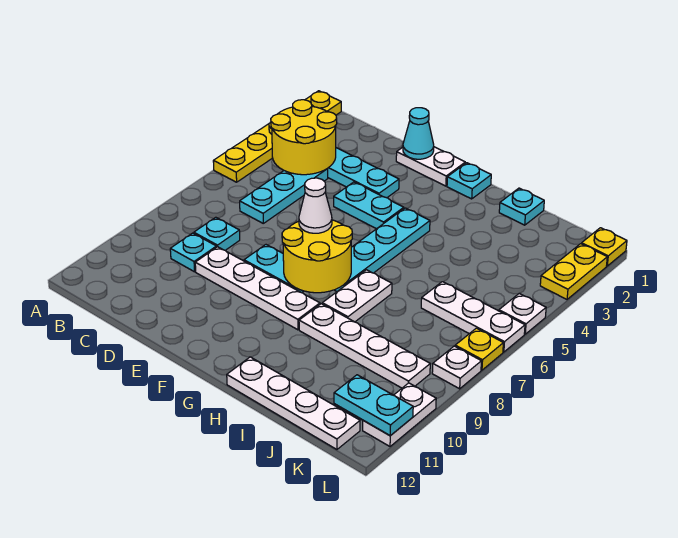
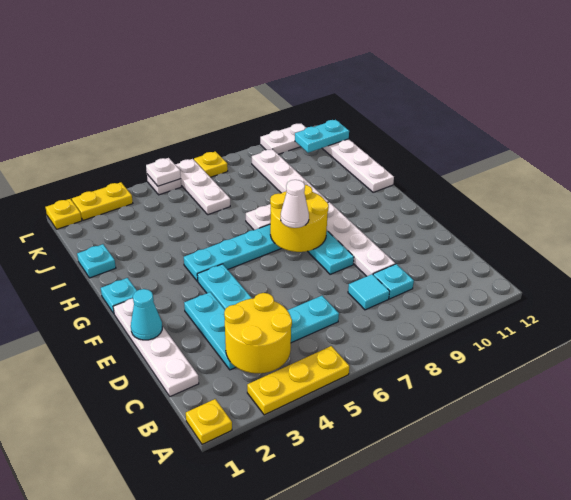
cyan 1x1 plate [194,217,240,250] -> cyan 1x1 tile [348,274,390,310]
white 1x2 plate [396,147,465,186] -> white 1x4 plate [113,299,199,397]
cyan 1x2 plate [334,375,413,436] -> cyan 1x2 plate turned to [295,120,349,153]
white 1x1 plate [432,346,481,389] -> white 1x1 plate moved to [146,158,181,186]

